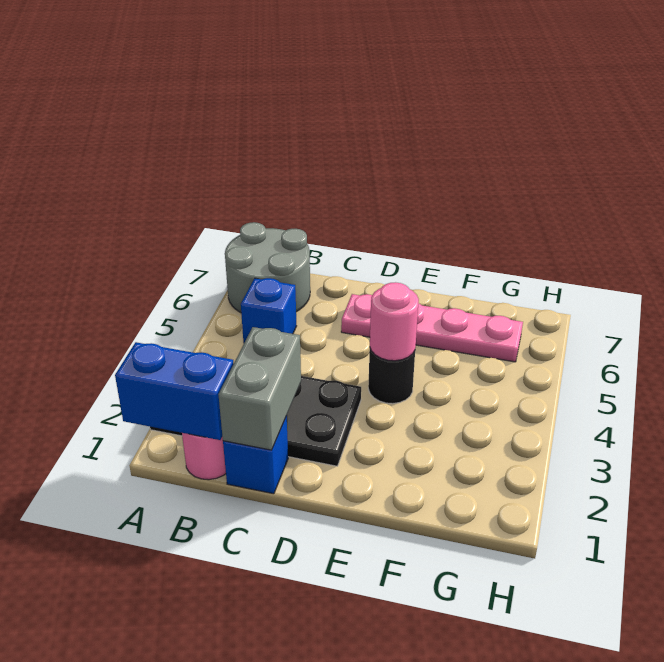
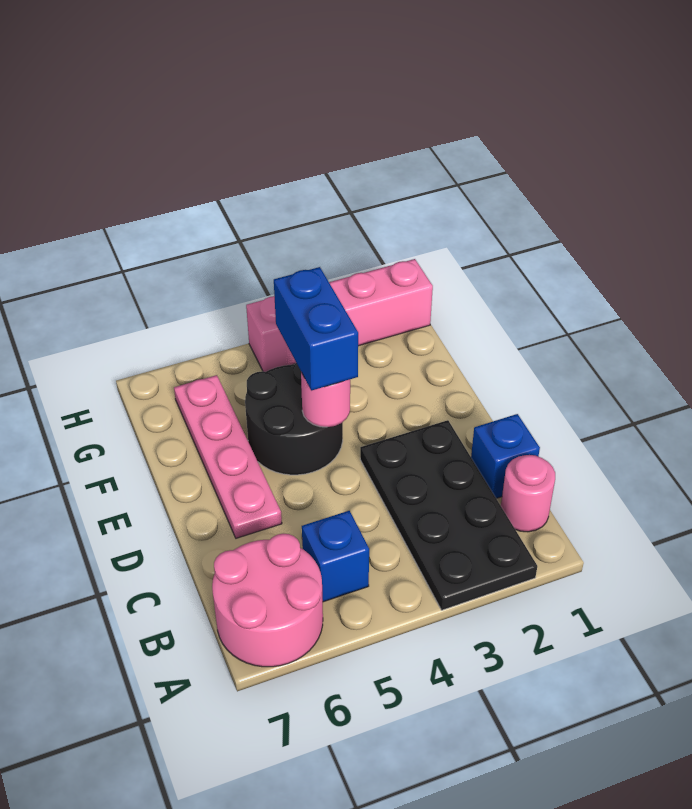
blue 1x2 brick [115,342,234,440] -> blue 1x2 brick moved to [274,267,358,391]
grey 2x2 round brick [225,222,310,313] -> pink 2x2 round brick [212,534,323,667]
grey 1x2 brick [218,327,301,450] -> none
black 1x1 round brick [368,349,415,404] -> black 2x2 round brick [245,363,343,475]
none -> pink 1x4 brick [246,259,433,372]

